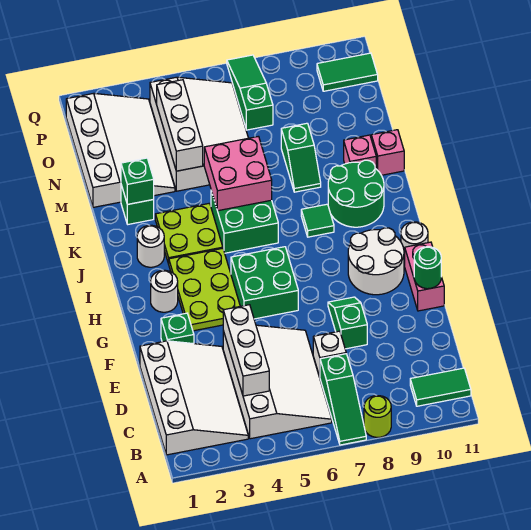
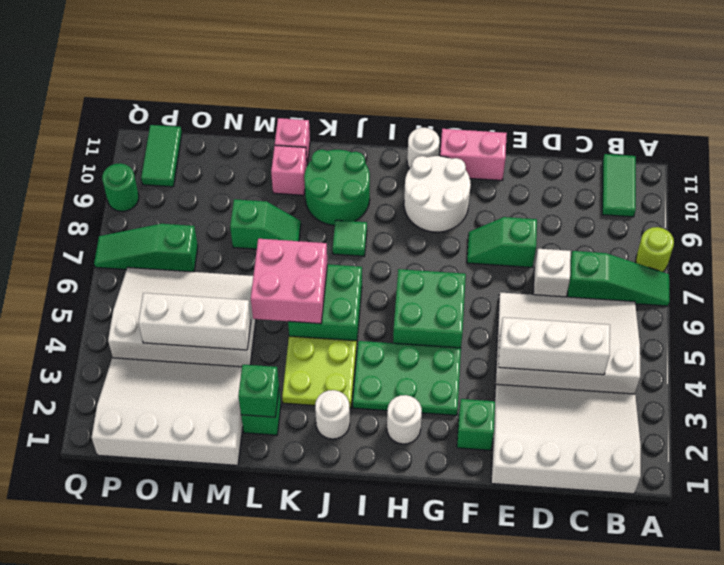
green 1x1 round brick [414,247,441,289] -> green 1x1 round brick moved to [102,163,139,211]
lime 2x3 plate [169,248,240,331] -> green 2x3 plate [353,341,461,415]

